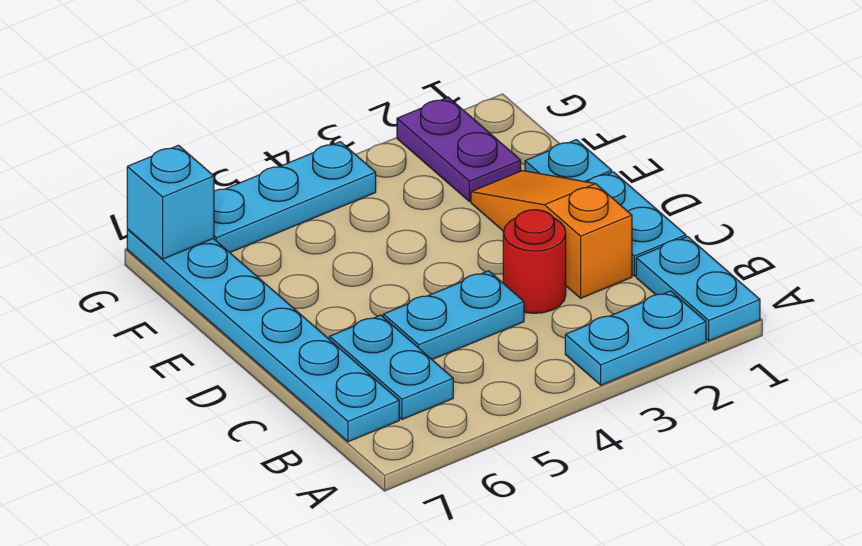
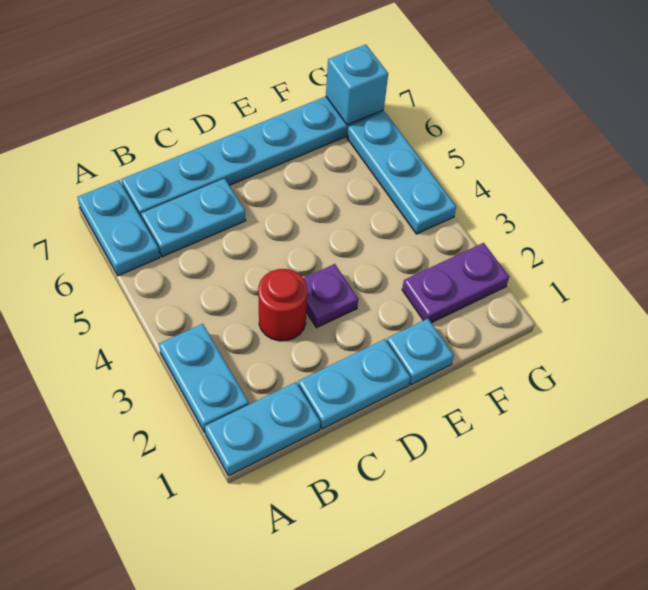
orange 1x3 slope [471,171,632,298] -> none
cyan 1x2 plate [383,271,524,360] -> cyan 1x2 plate moved to [77,180,160,276]
none -> purple 1x1 plate [303,264,358,328]

